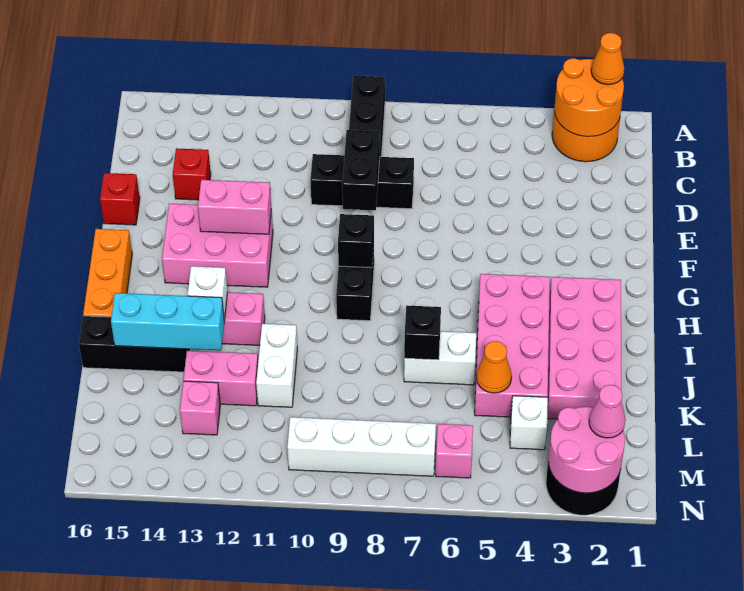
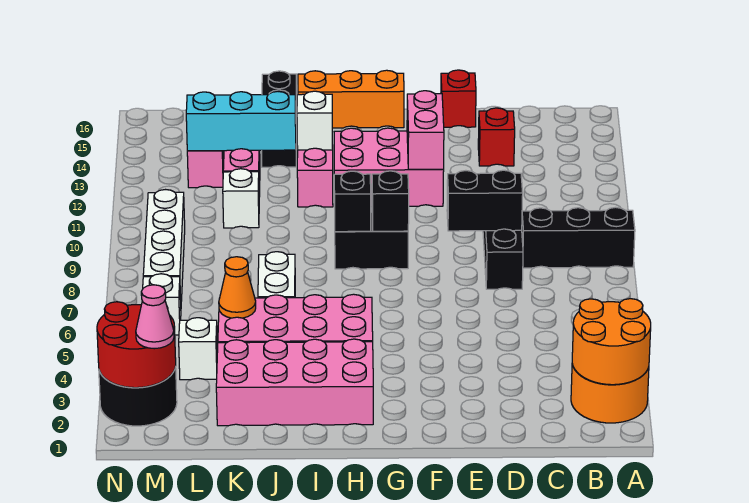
orange 1x1 cone [591,33,624,85] -> none
pink 2x3 brick [162,203,273,287] -> pink 2x3 brick turned to [334,128,444,207]
black 1x1 brick [404,306,441,360] -> black 1x1 brick moved to [334,171,371,232]
white 1x2 brick [256,324,297,407] -> white 1x1 brick [223,169,259,228]
cyan 1x3 brick [111,293,224,350] -> cyan 1x3 brick turned to [186,92,296,151]
pink 2x2 round brick [548,407,625,493] -> red 2x2 round brick [97,302,176,388]
pink 1x1 brick [436,424,473,478] -> white 1x1 brick [143,274,181,335]

